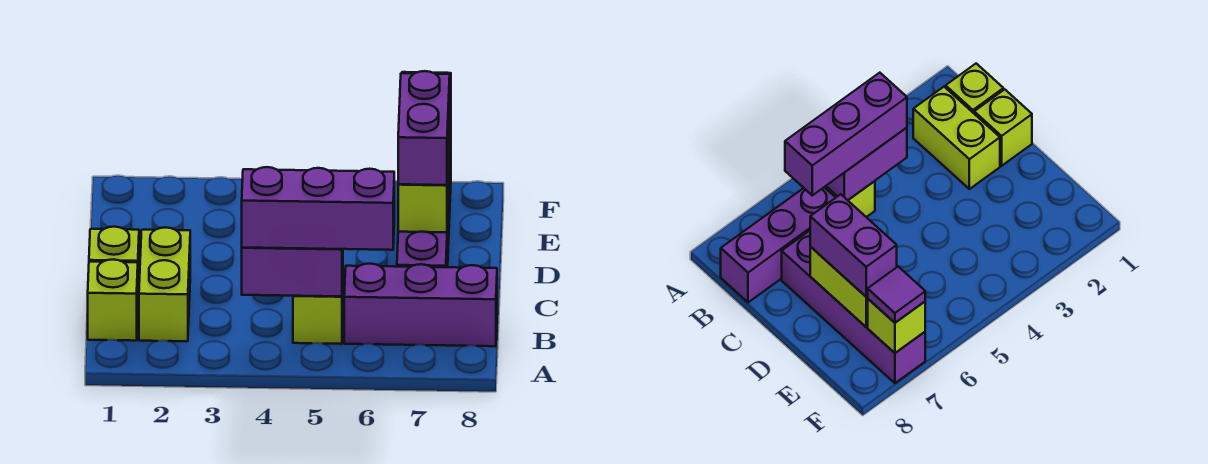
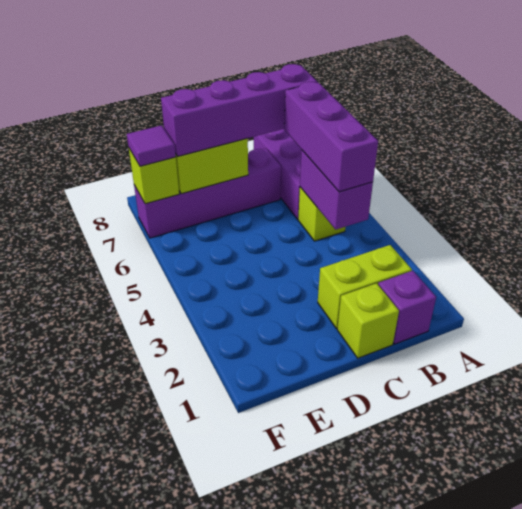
lime 1x1 brick [88,260,138,341] -> purple 1x1 brick [378,271,436,344]
purple 1x2 brick [398,71,450,185] -> purple 1x4 brick [161,64,317,156]

